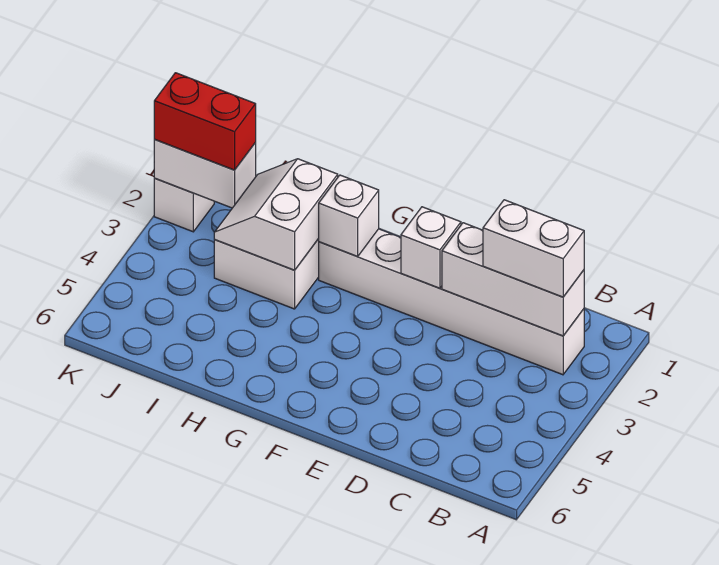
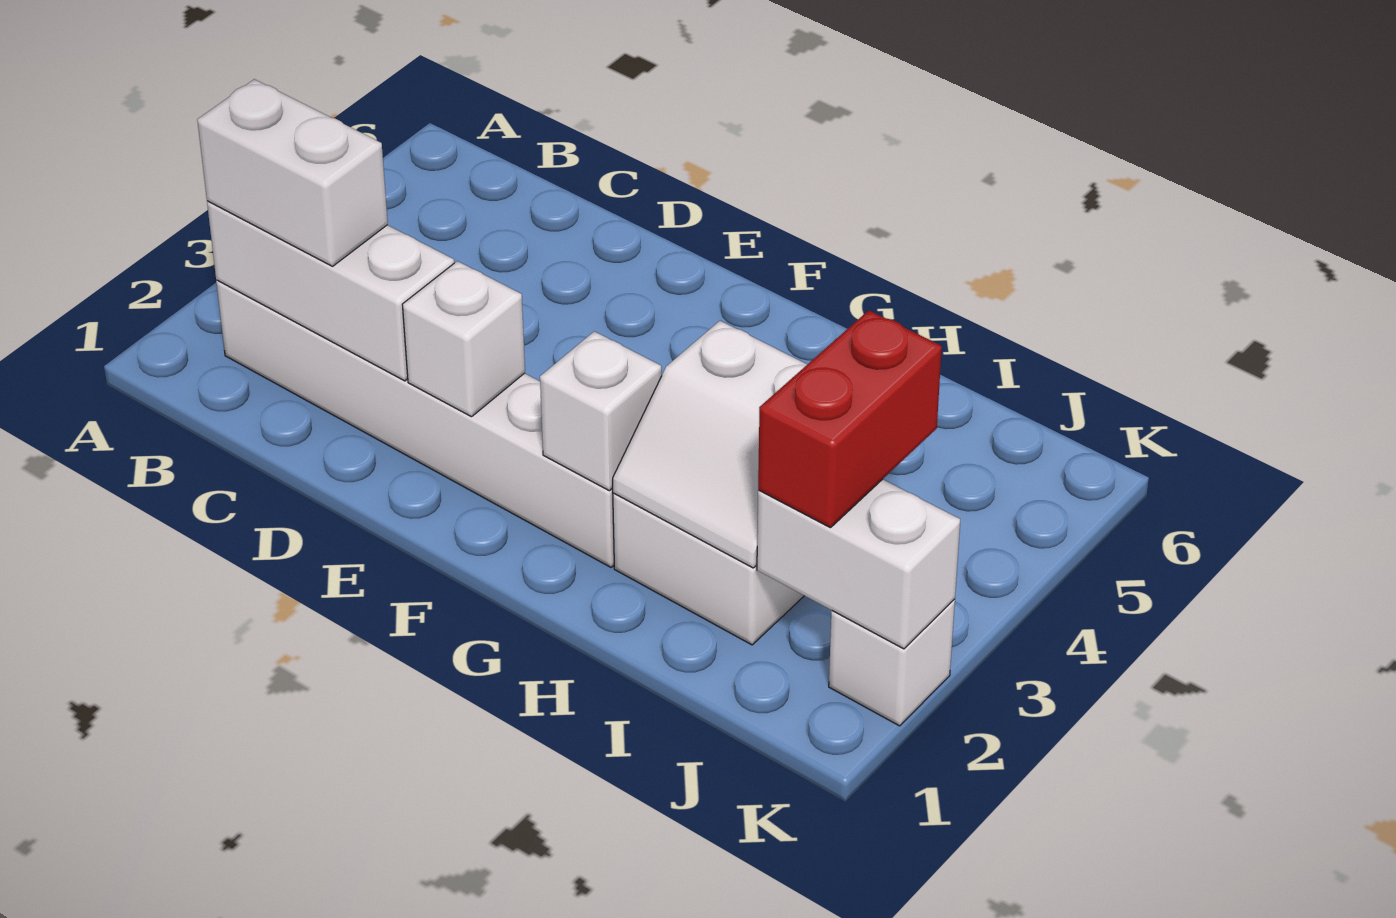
white 2x2 slope [214,159,338,270] -> white 2x2 slope turned to [613,321,807,568]
red 1x2 brick [154,73,256,170] -> red 1x2 brick turned to [758,310,942,528]

